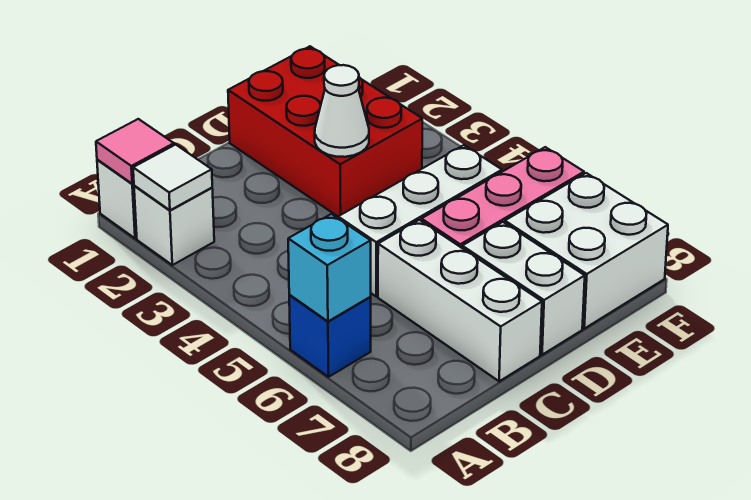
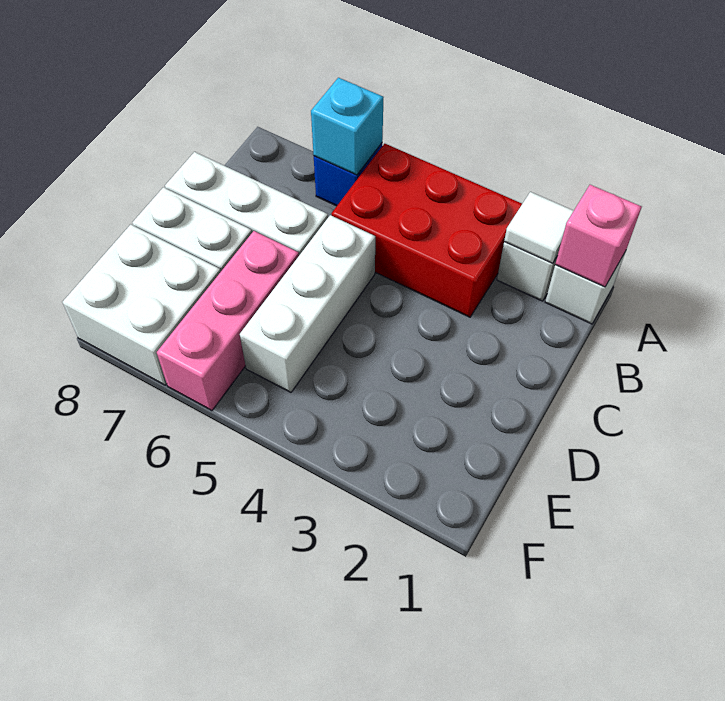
pink 1x1 tile [96,119,174,184] -> pink 1x1 brick [555,185,642,287]
red 2x3 brick [228,46,422,216] -> red 2x3 brick moved to [331,144,522,317]
white 1x1 cone [315,65,369,157] -> none

